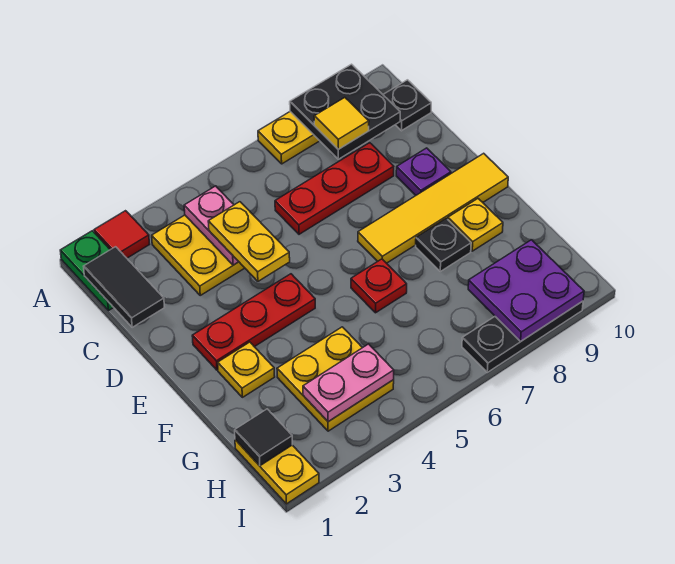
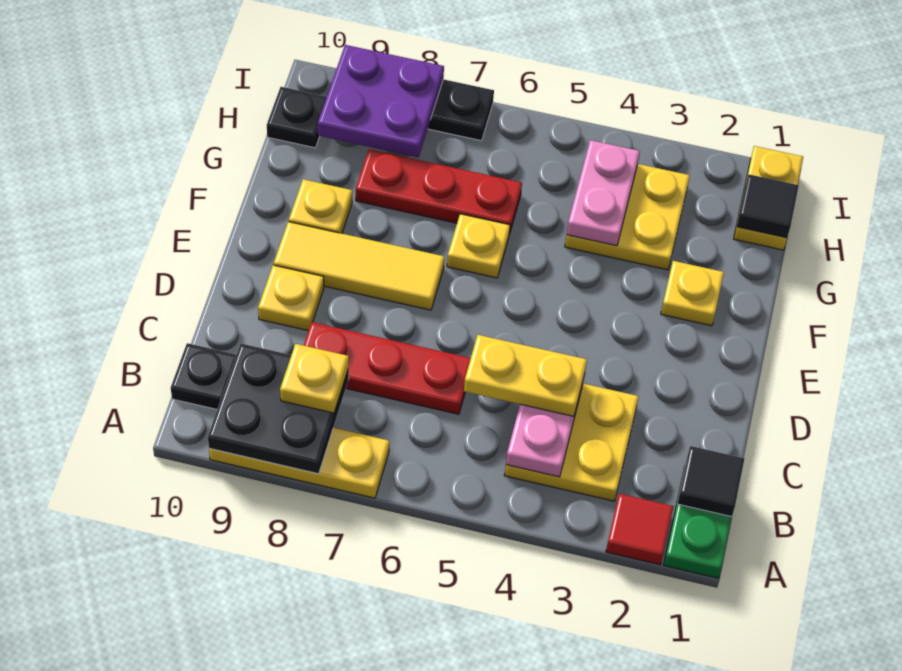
black 1x2 tile [84,247,165,327] -> black 1x1 tile [677,446,744,517]
yellow 1x1 tile [314,98,369,149] -> yellow 1x1 plate [280,344,349,413]
yellow 1x2 plate [208,202,290,281] -> yellow 1x2 plate turned to [464,335,587,416]
purple 1x1 plate [396,148,451,195] -> yellow 1x1 plate [258,265,324,331]
red 1x3 plate [192,274,315,370] -> red 1x3 plate moved to [356,149,522,235]
yellow 1x4 tile [358,153,508,263] -> yellow 1x3 tile [274,222,444,310]
red 1x1 plate [351,259,407,313] -> yellow 1x1 plate [447,214,510,278]
black 1x1 plate [416,218,471,271] -> black 1x1 plate moved to [267,87,327,148]
pink 1x2 plate [303,344,394,422] -> pink 1x2 plate turned to [567,140,640,246]

